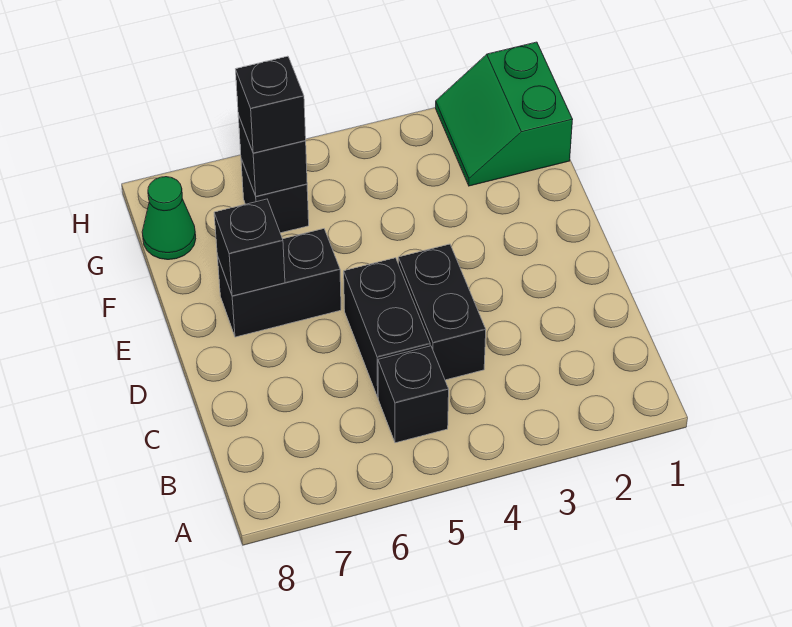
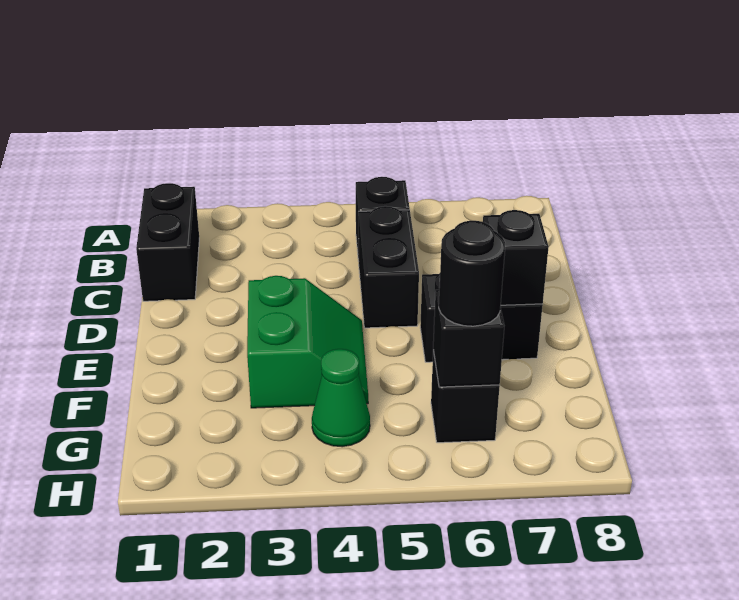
black 1x2 brick [398,244,486,380] -> black 1x2 brick moved to [136,183,199,301]
green 2x2 slope [436,42,573,186] -> green 2x2 slope moved to [247,276,368,408]
black 1x1 brick [236,56,306,153] -> black 1x1 round brick [439,221,505,326]
green 1x1 cone [142,177,196,260] -> green 1x1 cone moved to [312,349,370,447]

